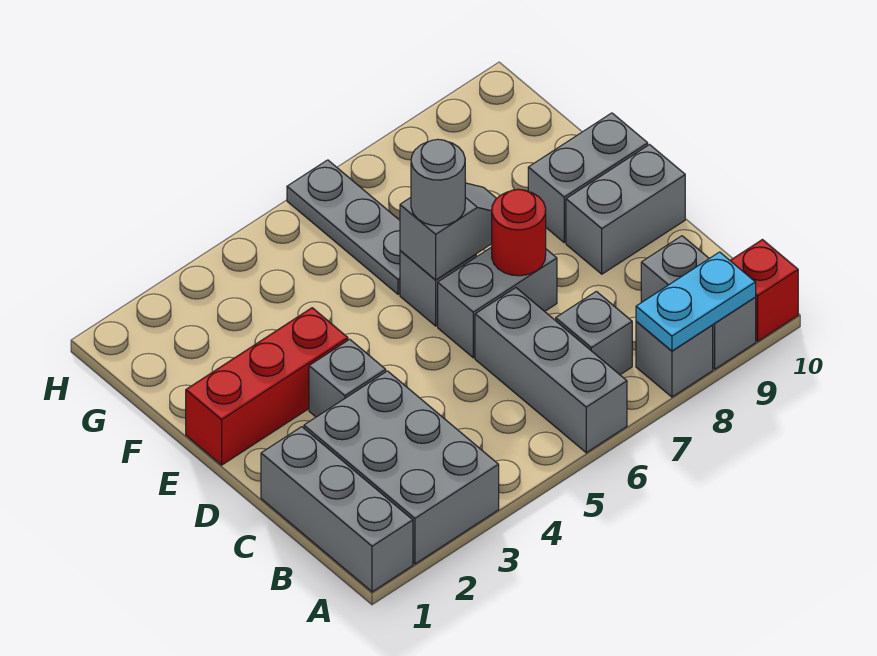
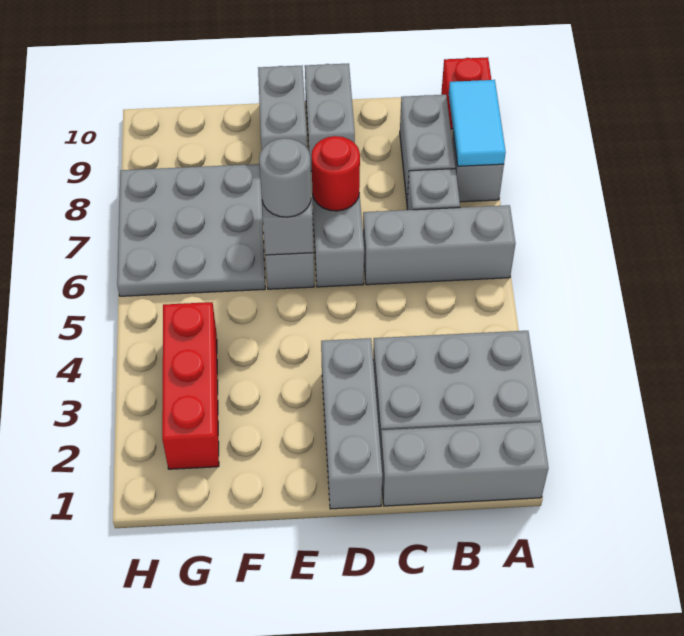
cyan 1x2 plate [636,252,756,351] -> cyan 1x2 tile [448,80,506,166]
grey 1x2 brick [641,236,756,369] -> grey 1x2 brick turned to [400,95,455,200]
grey 1x1 brick [309,339,386,417] -> grey 1x3 brick [321,338,382,509]
red 1x3 brick [186,308,348,465] -> red 1x3 brick moved to [162,302,219,469]
grey 1x3 plate [287,160,400,294] -> grey 3x3 plate [117,164,265,296]

